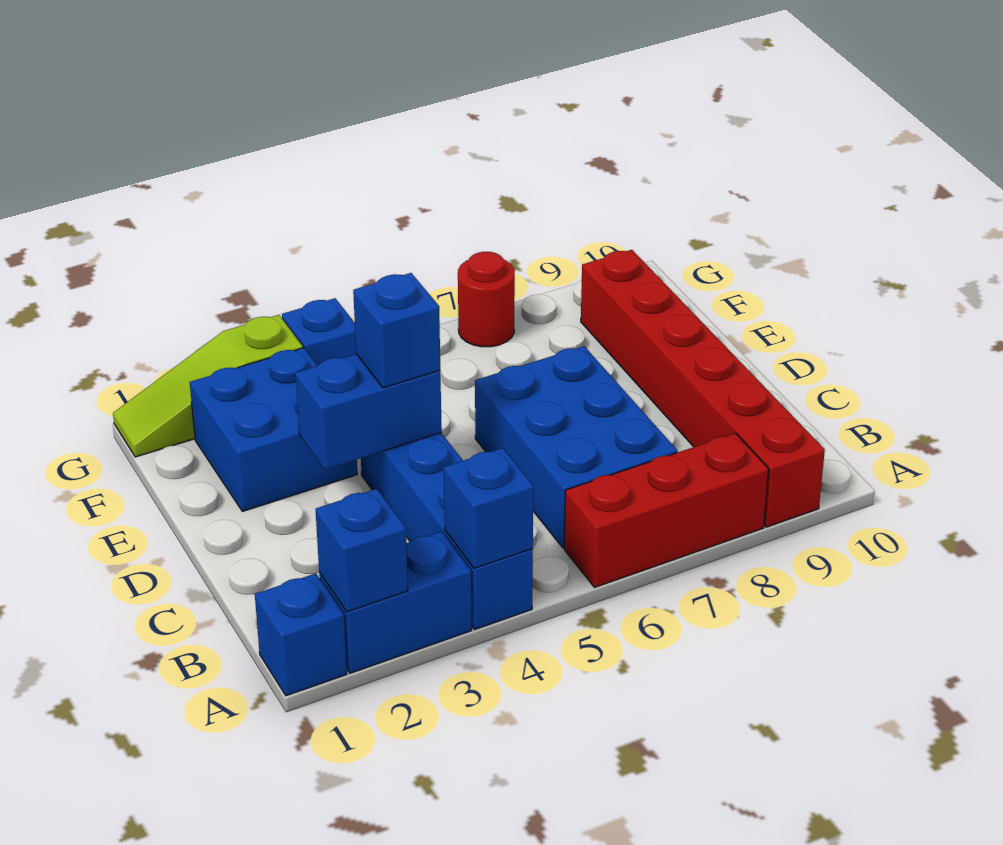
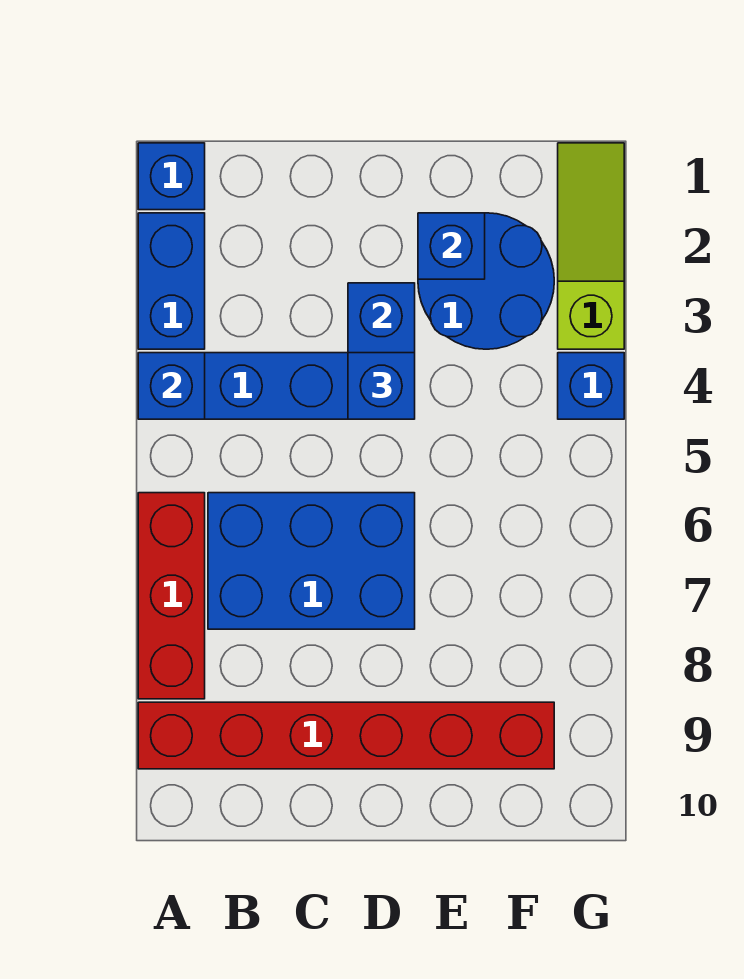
blue 1x1 brick [315,489,408,612] -> blue 1x1 brick moved to [418,213,485,279]
blue 2x2 brick [190,348,357,512] -> blue 2x2 round brick [418,213,554,349]
red 1x1 round brick [458,252,515,347] -> none

